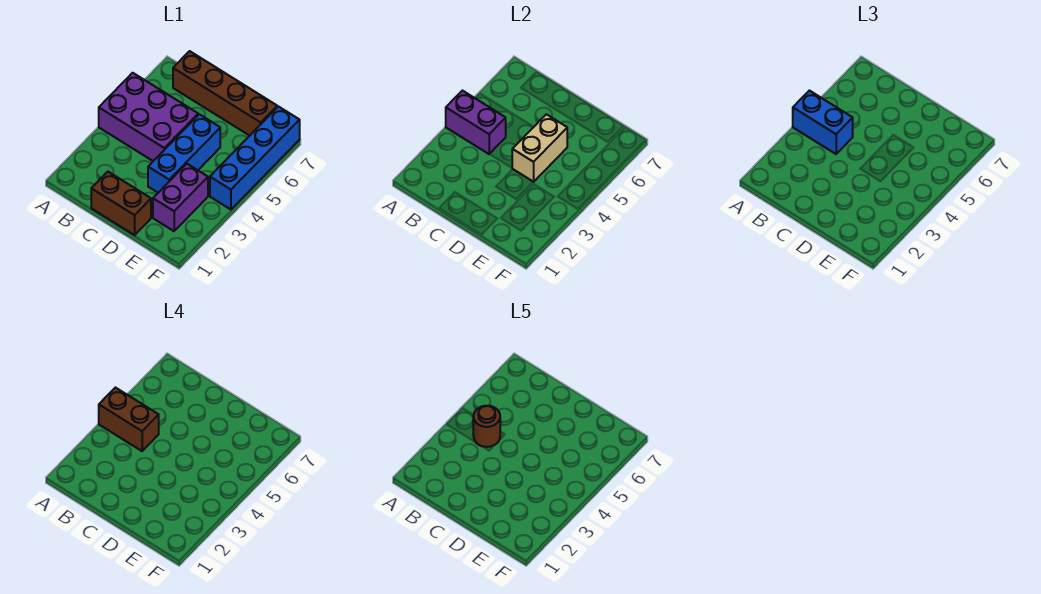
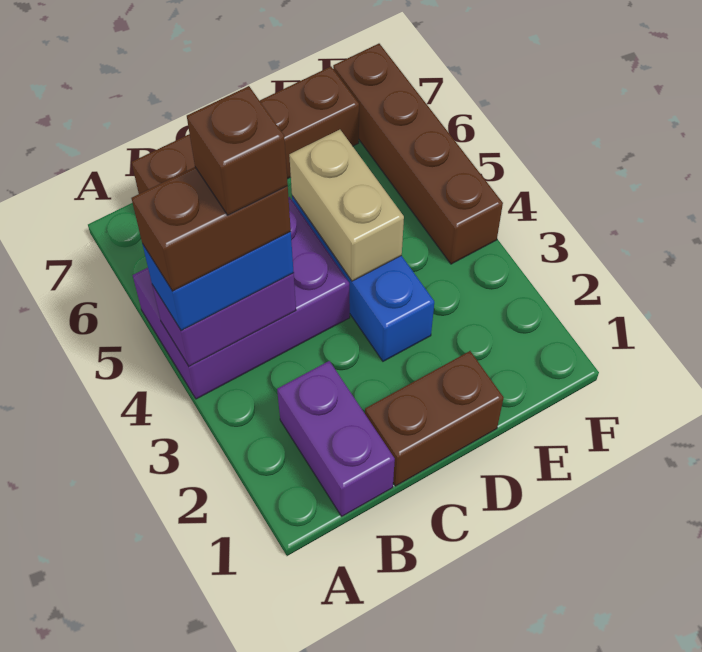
brown 1x1 round brick [473,406,500,447] -> brown 1x1 brick [187,86,288,215]
purple 1x2 brick [153,164,208,231] -> purple 1x2 brick moved to [277,361,395,516]
blue 1x4 brick [210,107,300,209] -> brown 1x4 brick [333,44,503,264]

